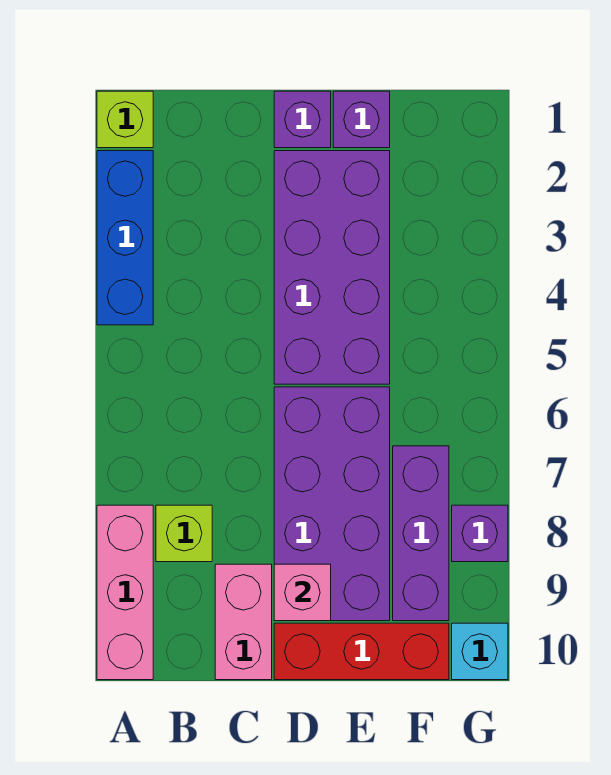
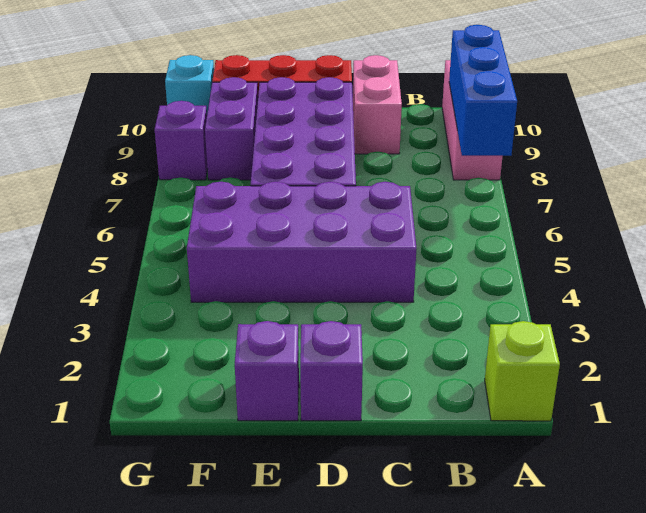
blue 1x3 brick [97,151,153,325] -> blue 1x3 brick moved to [449,25,517,156]
lime 1x1 brick [156,505,212,562] -> none
purple 2x4 brick [274,151,390,384] -> purple 2x4 brick turned to [187,182,416,302]
pink 1x1 brick [274,564,331,621] -> none
purple 1x3 brick [393,446,449,621] -> purple 1x2 brick [205,77,258,180]

